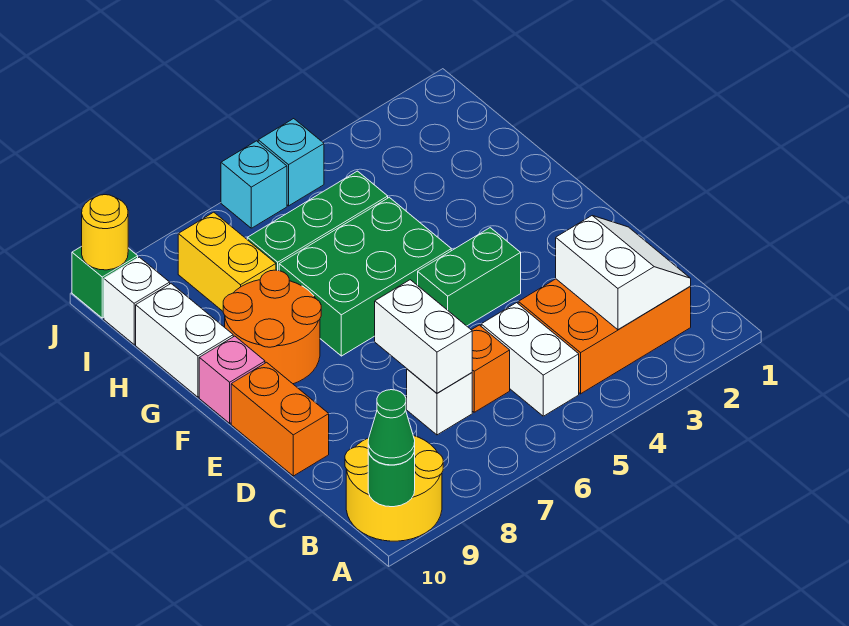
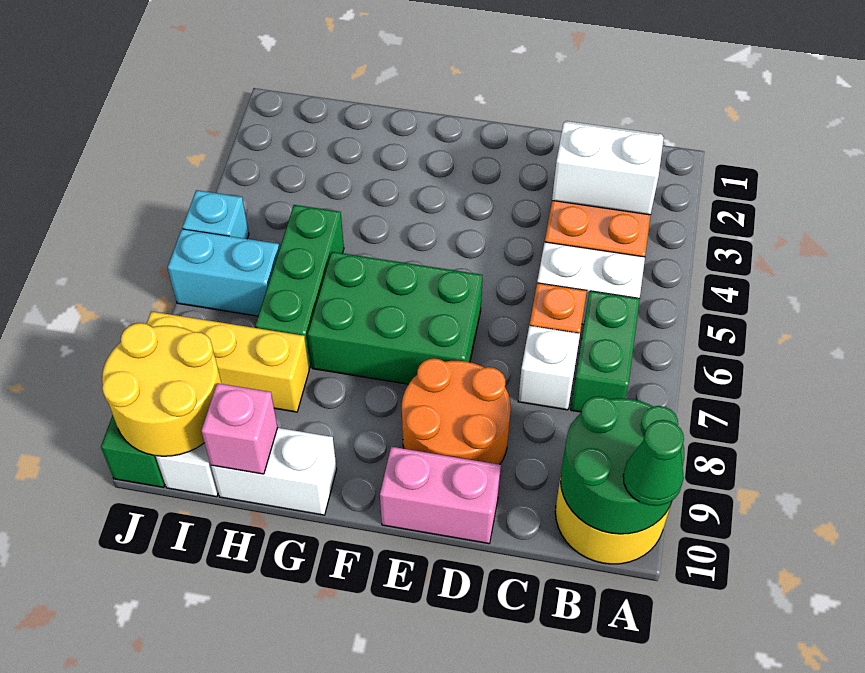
green 1x1 round brick [368,450,415,507] -> green 2x2 round brick [561,396,684,534]
white 1x2 brick [375,280,472,393] -> none
orange 1x2 brick [231,362,329,476] -> pink 1x2 brick [380,447,501,543]
green 1x2 brick [418,228,521,326] -> green 1x2 brick moved to [571,291,640,412]
green 2x3 brick [279,197,451,356] -> green 2x3 brick turned to [308,252,482,384]
orange 2x2 round brick [223,270,321,384] -> orange 2x2 round brick moved to [402,358,511,465]
pink 1x1 brick [199,336,265,423] -> pink 1x1 brick moved to [202,383,278,474]
yellow 1x2 brick [178,212,276,311] -> yellow 1x3 brick [147,311,309,412]
cyan 1x1 brick [221,141,287,228] -> cyan 1x2 brick [168,229,280,316]
yellow 1x1 round brick [82,195,128,270] -> yellow 2x2 round brick [102,323,221,456]

